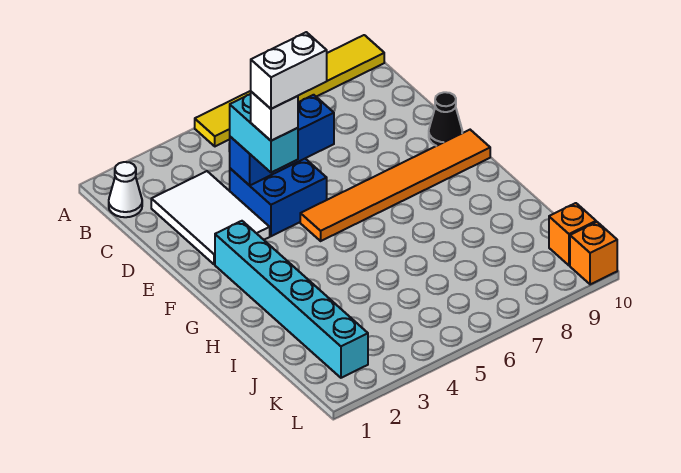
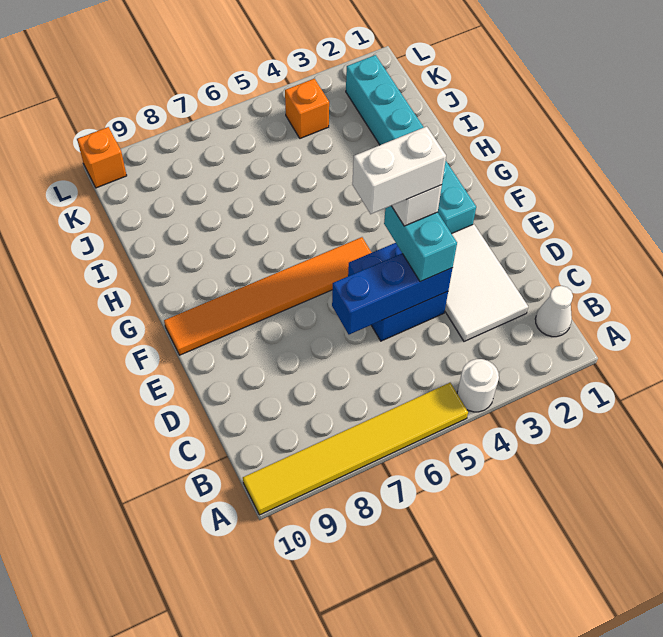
none -> white 1x1 round brick [457,359,499,412]
black 1x1 cone [429,92,462,146] -> none
orange 1x1 brick [549,203,596,265] -> orange 1x1 brick moved to [285,79,329,138]

